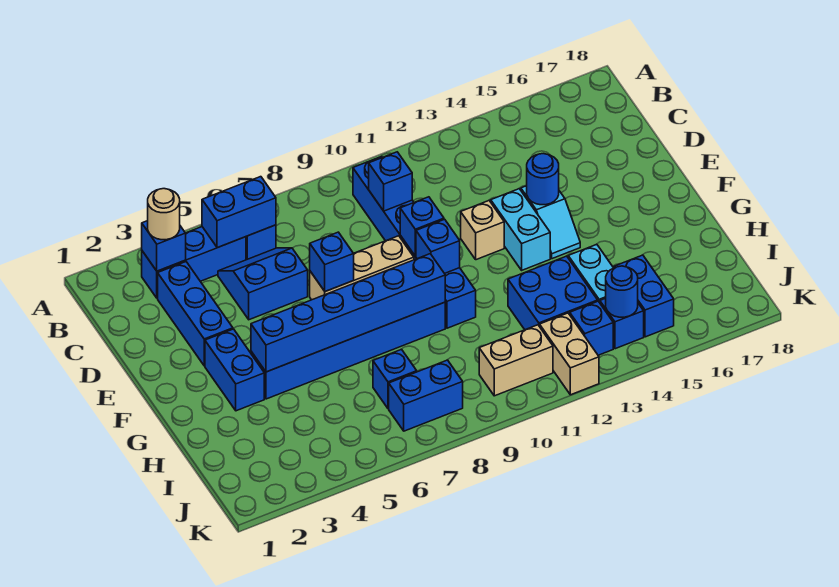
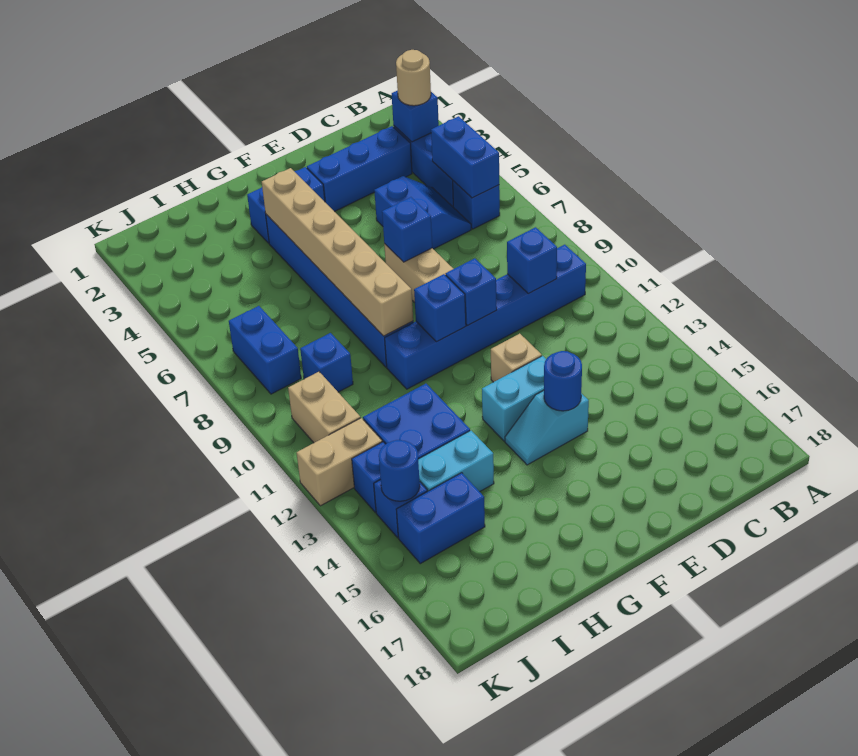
blue 1x6 brick [251,254,445,372] -> tan 1x6 brick [262,168,413,336]
blue 1x1 brick [373,349,417,409] -> blue 1x1 brick moved to [300,333,353,392]

